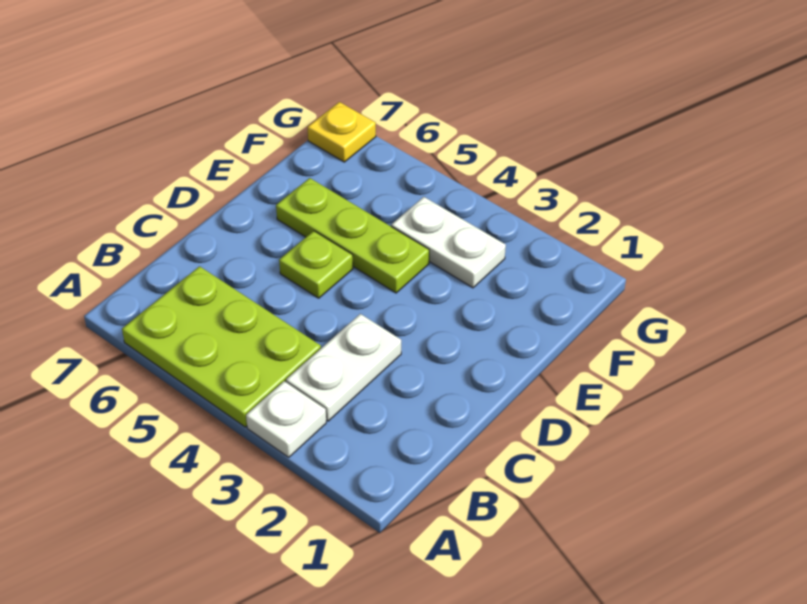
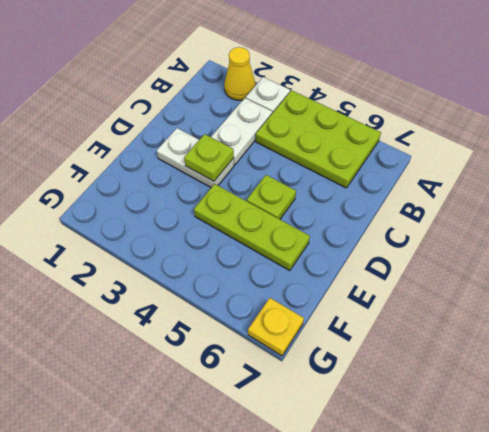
none -> yellow 1x1 cone [224,47,256,100]
none -> lime 1x1 plate [184,134,234,181]
white 1x2 plate [391,197,506,288] -> white 1x2 plate moved to [157,128,234,187]

